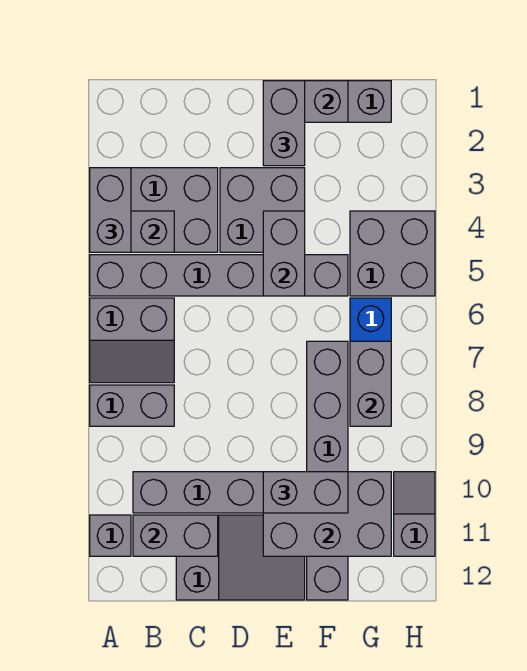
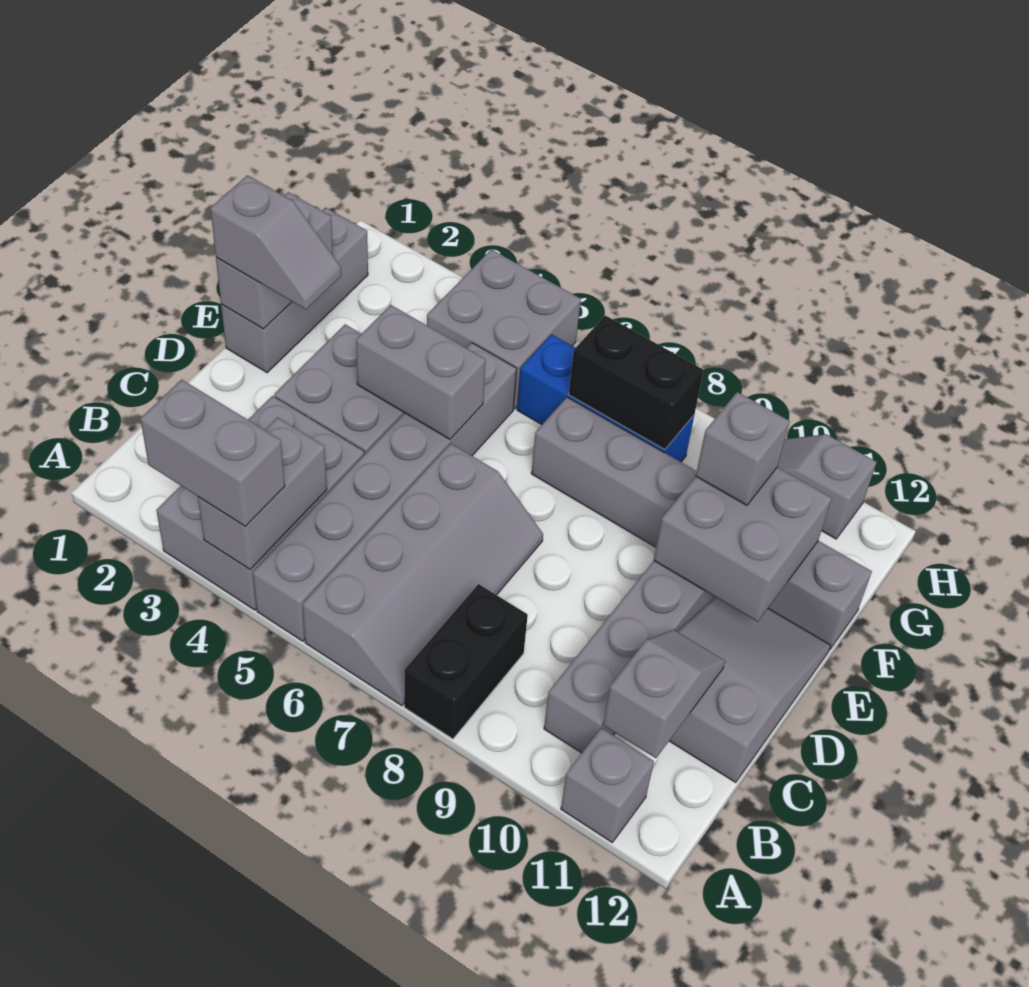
grey 2x2 slope [90,298,174,383] -> grey 2x4 slope [302,443,543,706]
grey 1x2 brick [90,385,174,426] -> black 1x2 brick [404,584,528,739]
grey 1x2 brick [133,515,218,556] -> grey 1x2 slope [603,630,725,758]
grey 1x2 brick [263,81,305,166] -> grey 1x2 slope [210,175,341,309]
grey 2x3 brick [263,472,391,556] -> grey 2x2 brick [654,467,832,622]
grey 1x2 brick [263,472,348,513] -> grey 1x1 brick [696,392,790,505]
grey 1x2 brick [350,341,391,426] -> black 1x2 brick [569,315,703,449]

